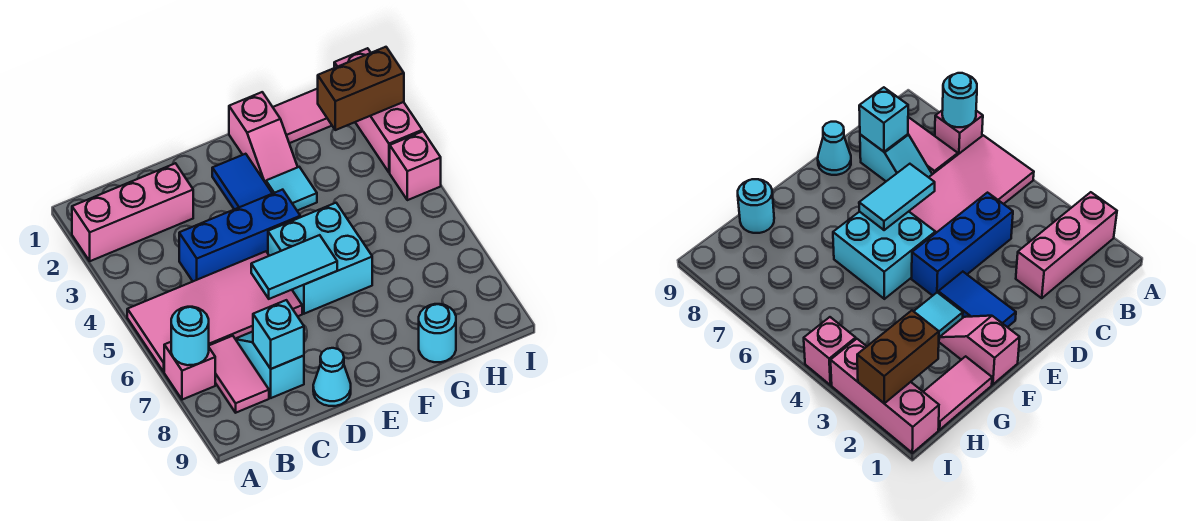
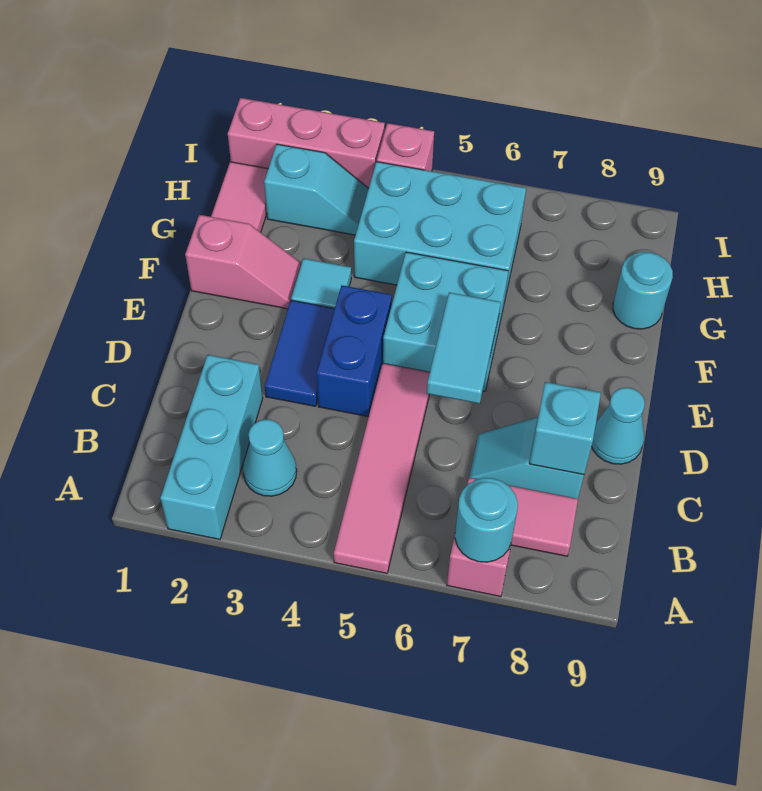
pink 1x3 brick [72,163,193,261] -> cyan 1x3 brick [160,355,263,539]
pink 2x4 tile [127,251,302,372] -> pink 1x4 tile [334,363,430,573]
none -> cyan 1x1 cone [243,419,297,496]
blue 1x3 brick [179,190,300,281] -> blue 1x2 brick [317,285,392,417]
blue 1x2 tile [212,154,272,209] -> blue 1x2 tile turned to [265,300,335,406]
none -> cyan 2x3 brick [354,162,526,302]
none -> cyan 1x2 slope [264,144,369,235]
brown 1x2 brick [318,47,404,130] -> none

